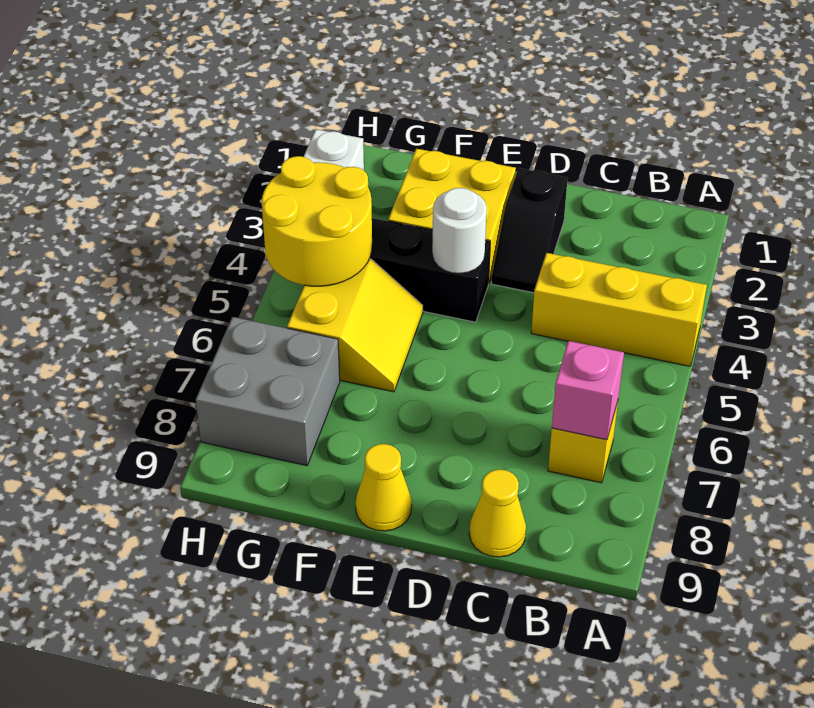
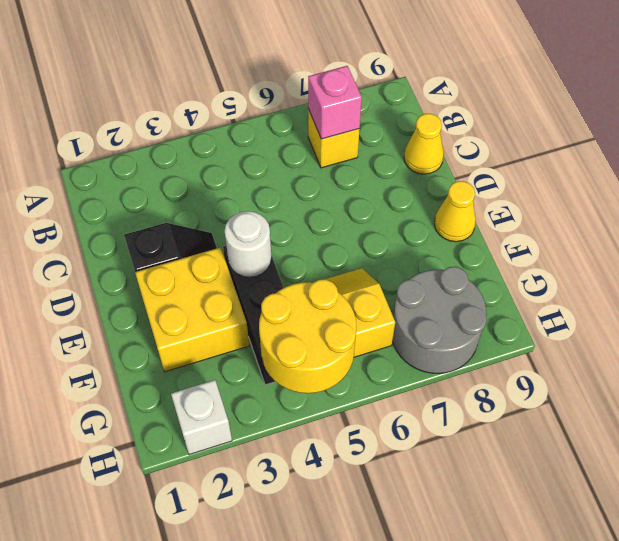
yellow 1x3 brick [531,253,707,366] -> none
grey 2x2 brick [196,317,340,466] -> grey 2x2 round brick [393,267,487,374]

